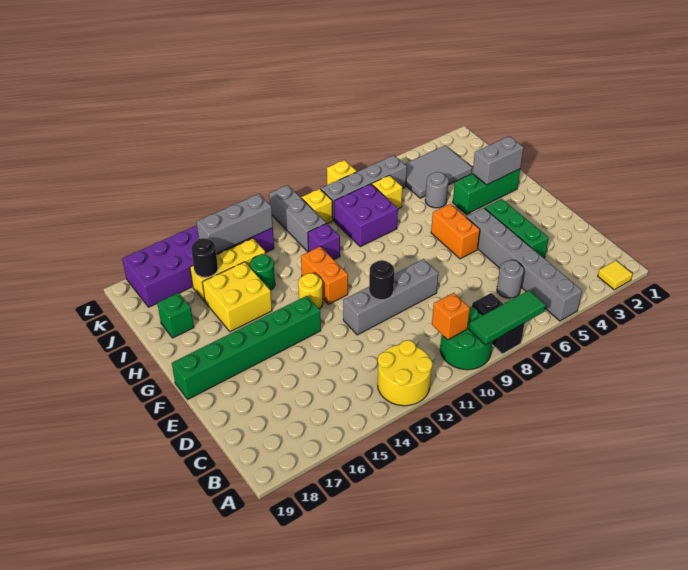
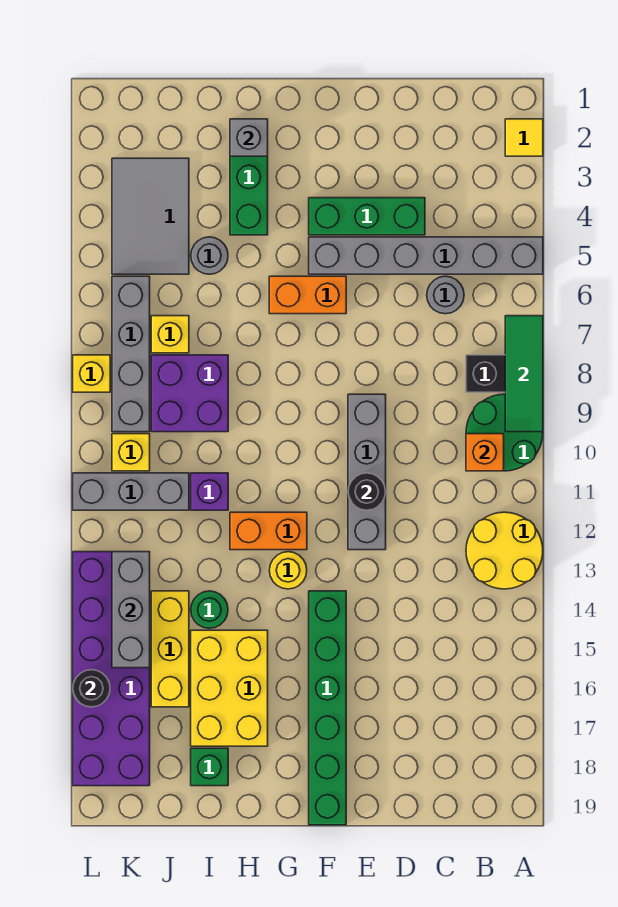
grey 1x2 brick [473,136,524,185] -> grey 1x1 brick [230,119,268,156]
yellow 2x2 brick [202,262,272,332] -> yellow 2x3 brick [191,630,268,746]
black 1x1 round brick [191,238,218,277] -> black 1x1 round brick moved to [73,670,110,707]

